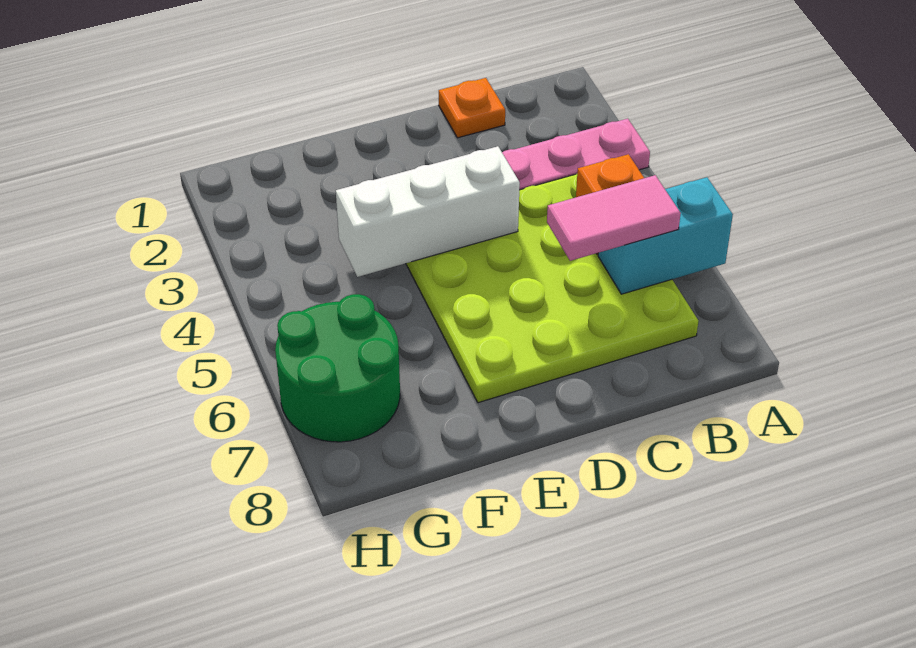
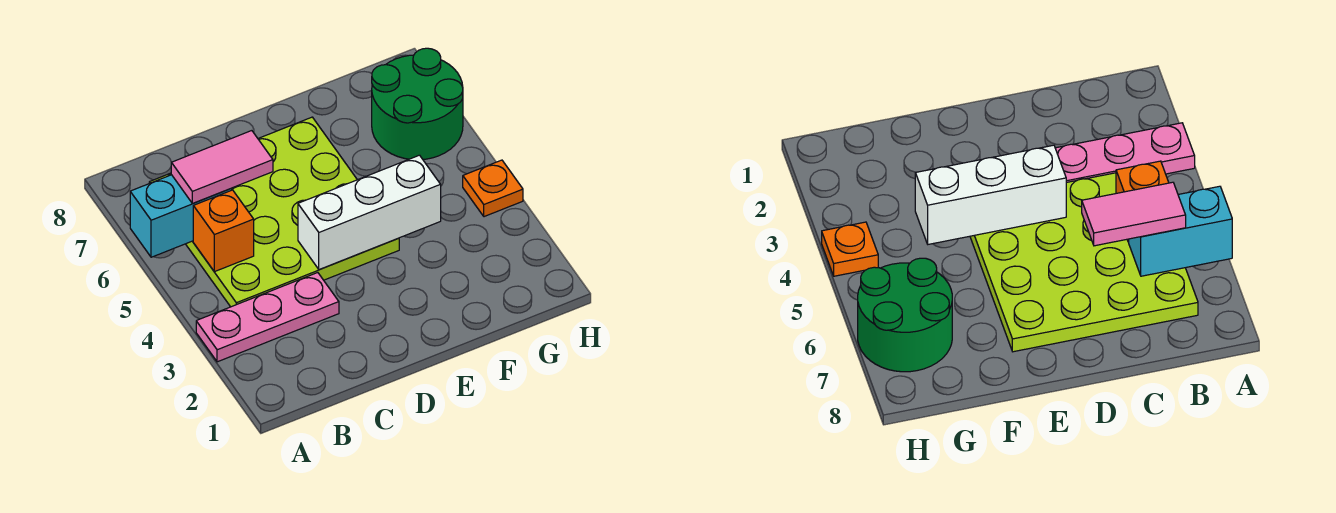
orange 1x1 plate [439,78,505,138] -> orange 1x1 plate moved to [463,160,523,217]

